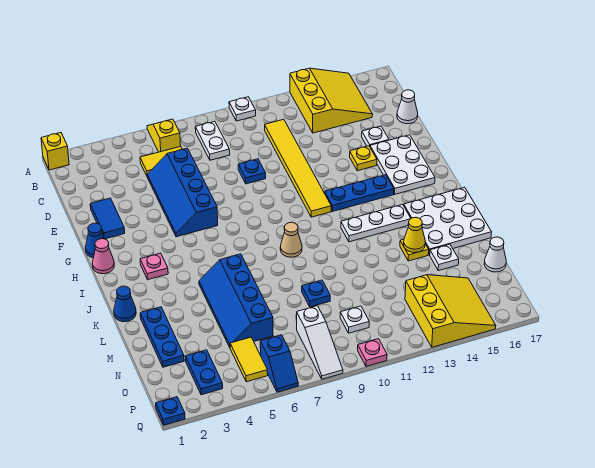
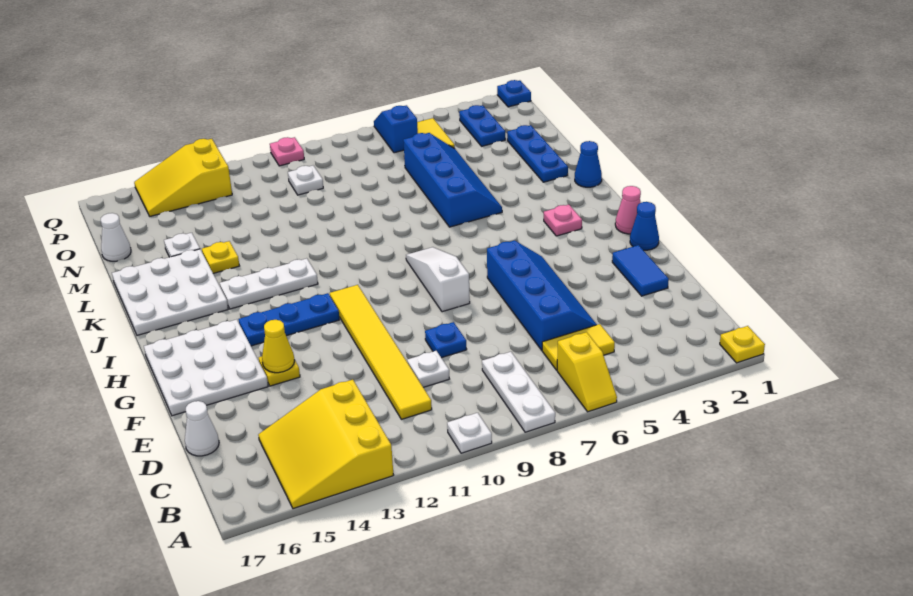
yellow 1x1 brick [41,133,69,170] -> yellow 1x1 plate [720,326,765,363]
white 1x2 plate [195,121,230,160] -> white 1x3 plate [482,352,555,432]
white 1x1 plate [362,126,389,146] -> white 1x1 plate moved to [407,351,449,387]
white 2x3 plate [370,135,435,194] -> white 3x3 plate [144,319,268,416]
tan 1x1 cone [280,222,302,257] -> none
yellow 1x1 cone [404,217,425,252] -> yellow 1x1 cone moved to [262,320,295,373]
blue 1x1 plate [302,280,330,307] -> none
white 1x3 slope [297,306,343,379] -> white 1x3 slope moved to [406,247,470,312]
yellow 3x3 slope [405,275,496,347] -> yellow 2x3 slope [134,139,232,216]

